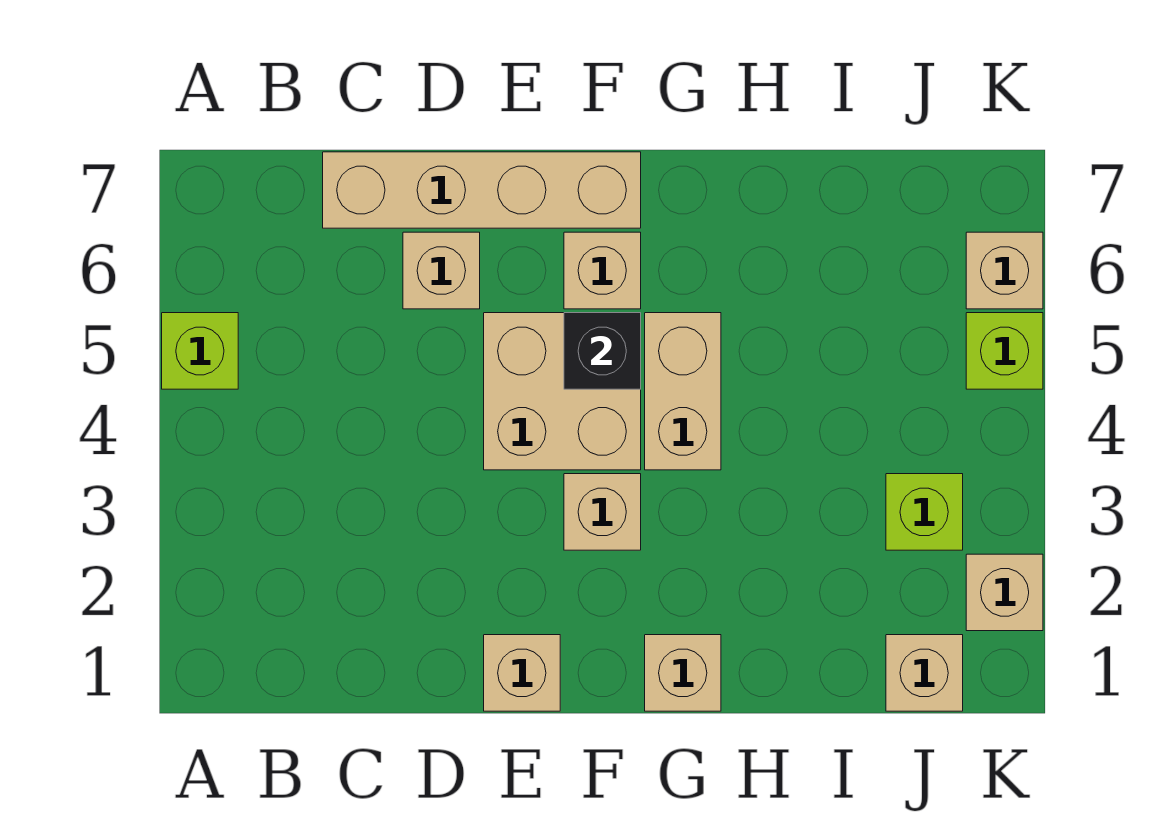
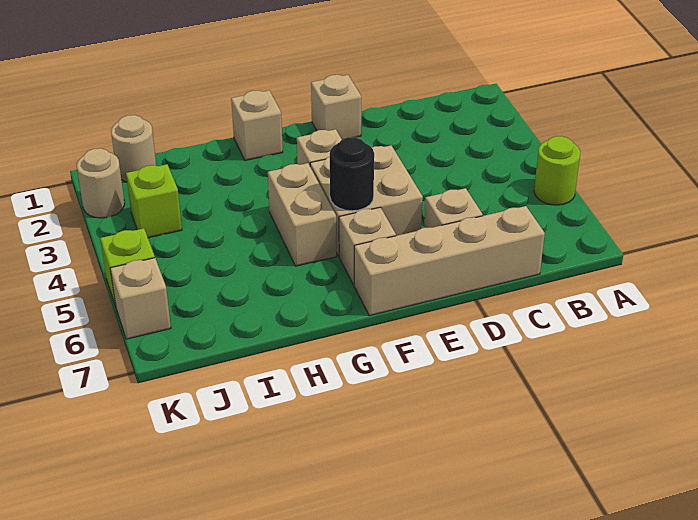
lime 1x1 brick [162,313,238,389] -> lime 1x1 round brick [534,136,580,205]
black 1x1 brick [564,313,641,389] -> black 1x1 round brick [330,137,374,211]
tan 1x1 brick [886,635,963,711] -> tan 1x1 round brick [111,115,156,182]
tan 1x1 brick [966,554,1043,631] -> tan 1x1 round brick [77,148,125,218]

